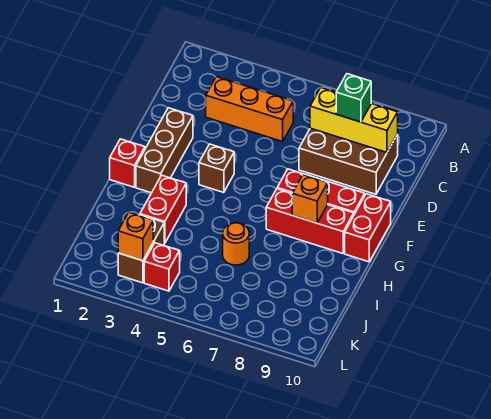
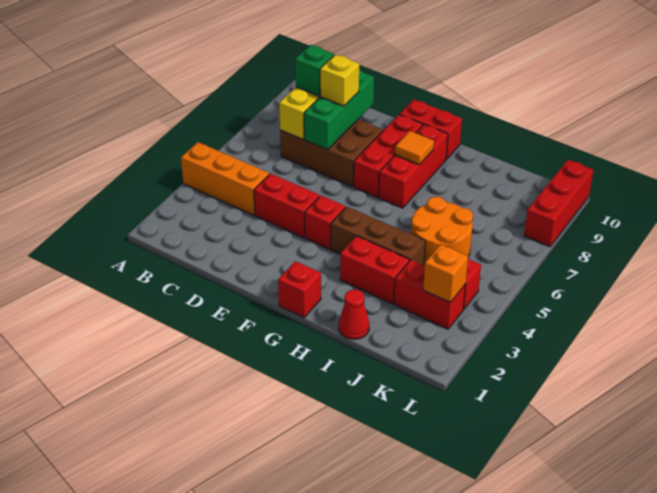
orange 1x3 brick [206,77,293,142] -> orange 1x3 brick turned to [181,142,269,215]
brown 2x3 brick [299,128,398,194] -> brown 2x3 brick turned to [280,119,383,186]
none -> red 1x2 brick [254,174,320,238]
none -> green 1x3 brick [304,70,374,150]
none -> yellow 1x1 brick [320,54,359,106]
brown 1x3 brick [136,108,193,193] -> brown 1x3 brick moved to [331,207,425,265]
brown 1x1 brick [199,144,234,193] -> red 1x1 brick [305,196,345,249]
orange 1x1 brick [292,175,328,223] -> orange 1x1 tile [395,131,434,165]
none -> red 1x1 cone [339,289,369,339]
orange 1x1 round brick [223,223,249,265] -> orange 2x2 round brick [411,197,473,266]
brown 1x2 brick [118,215,164,283] -> red 1x2 brick [394,260,466,329]
none -> red 1x3 brick [524,160,593,247]

